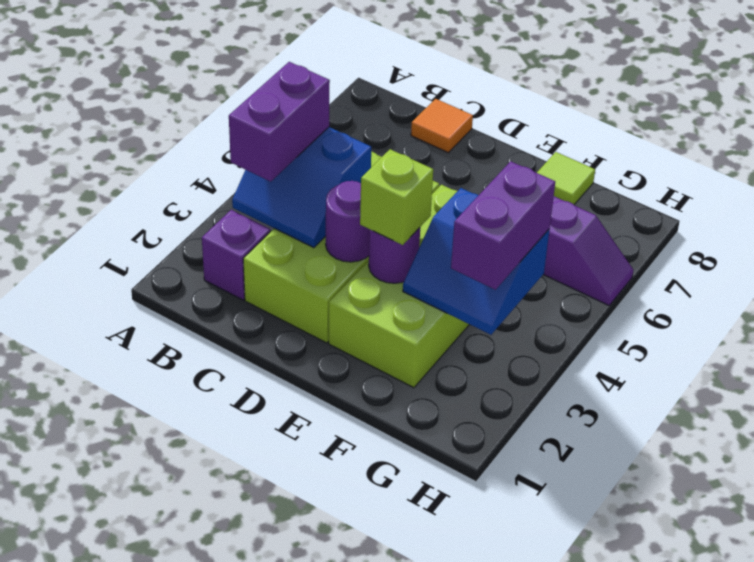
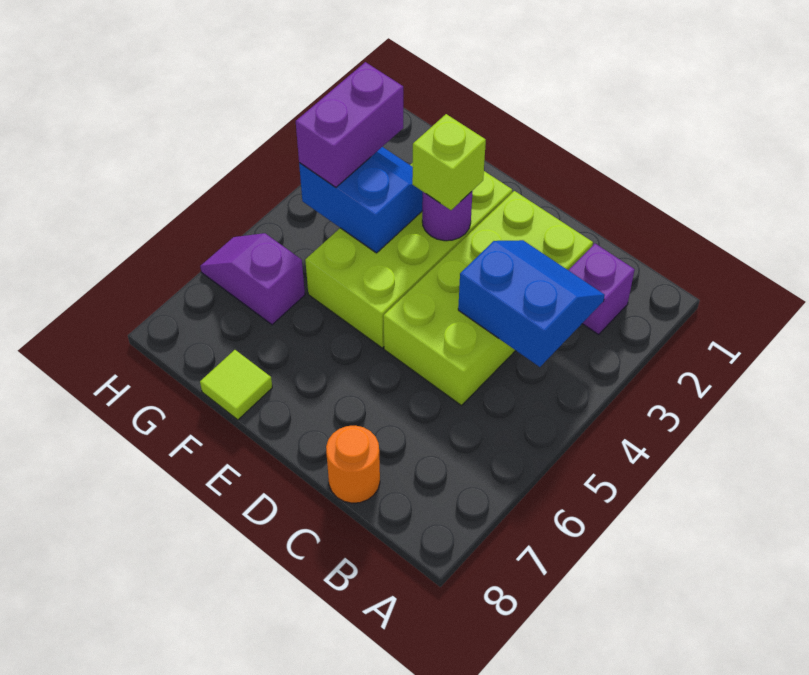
purple 1x2 brick [229,62,330,182] -> none
orange 1x1 tile [411,99,473,153] -> orange 1x1 round brick [326,426,380,503]
purple 1x1 round brick [326,181,370,262] -> none

